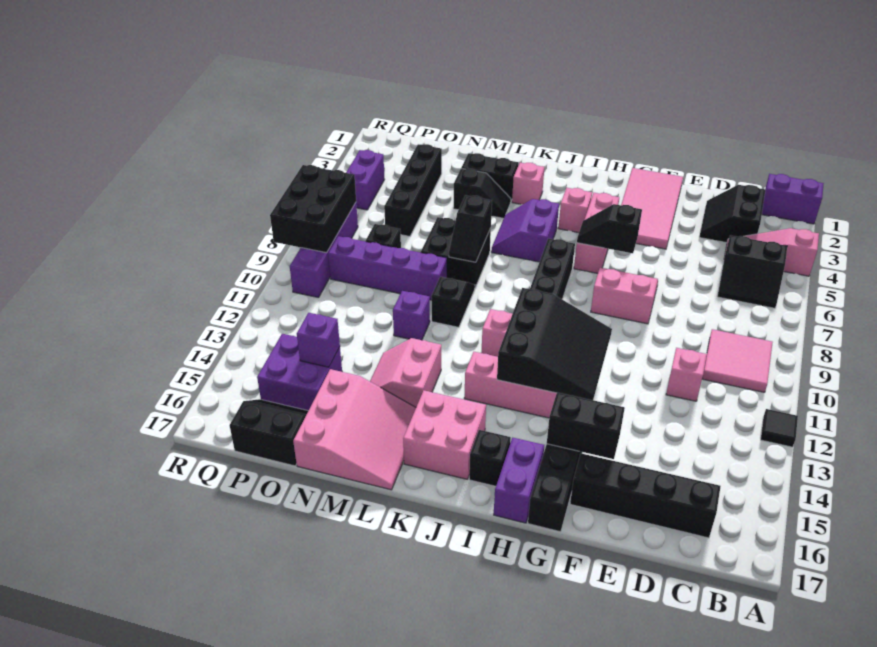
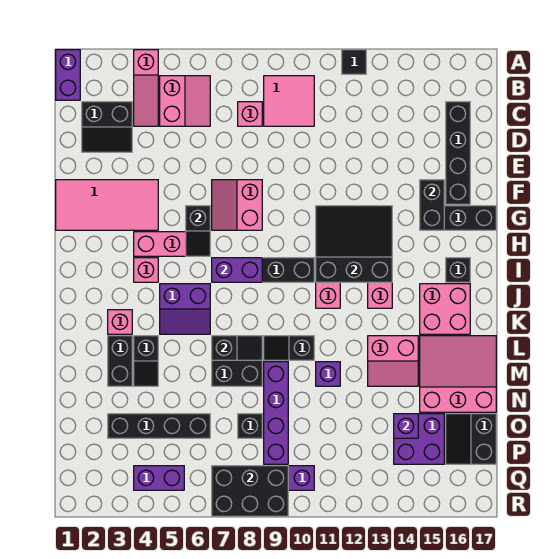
black 2x2 slope [717,235,787,308] -> pink 2x2 slope [160,76,210,126]
pink 1x1 brick [666,348,707,401] -> pink 1x1 brick moved to [238,102,262,126]
purple 1x2 brick [494,438,544,523] -> purple 1x2 brick moved to [212,258,262,282]
black 1x2 slope [453,169,511,218] -> black 1x2 slope turned to [134,336,158,386]

